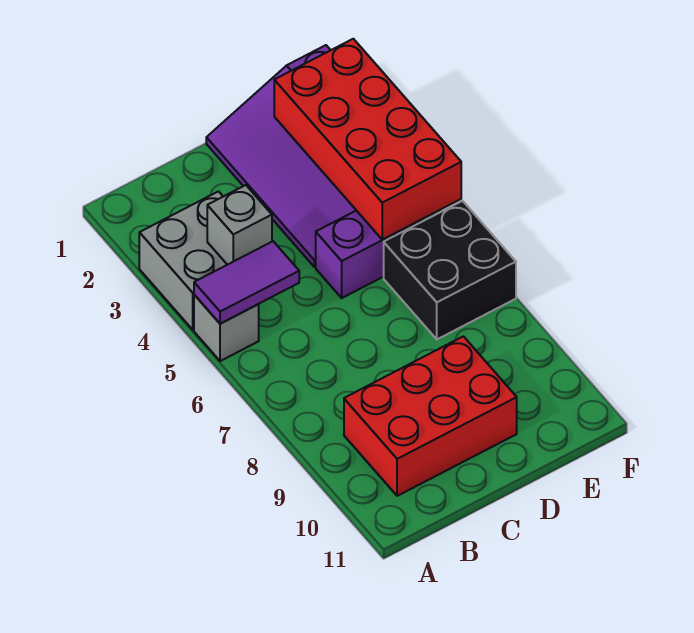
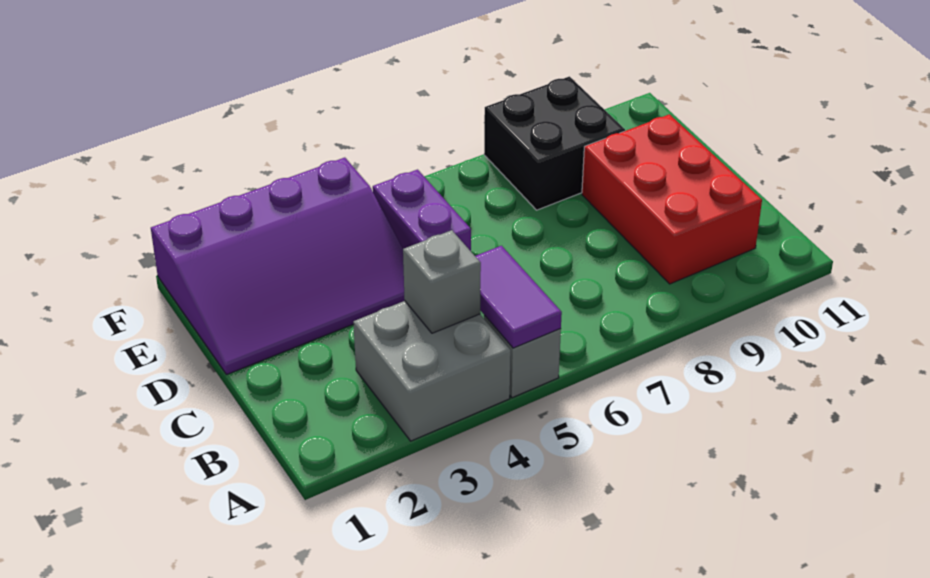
red 2x4 brick [274,39,461,240] -> none
black 2x2 brick [384,201,516,339] -> black 2x2 brick moved to [484,76,625,210]

